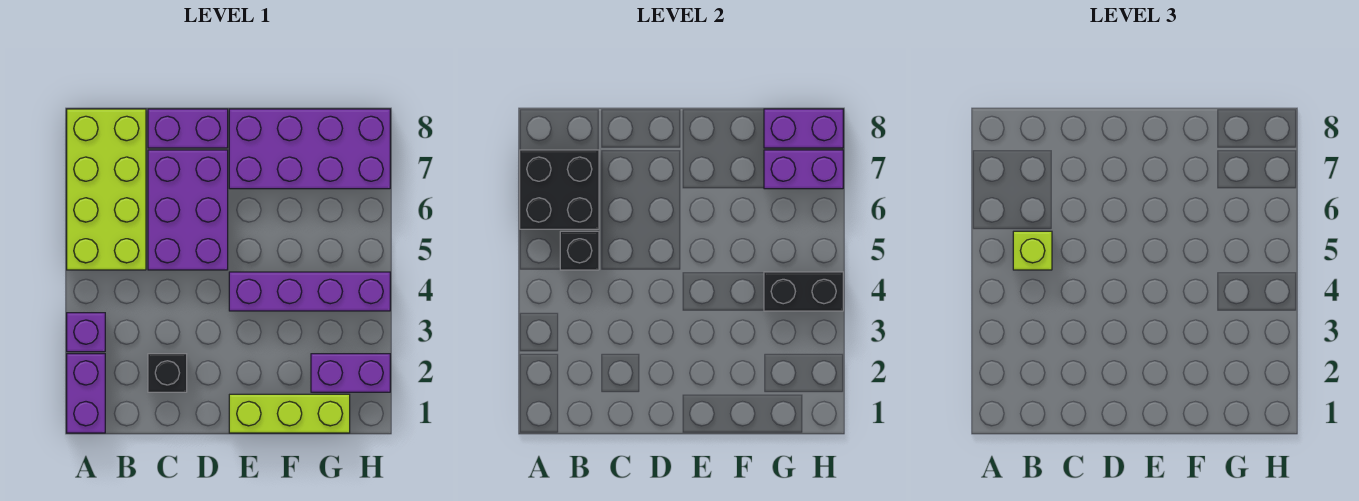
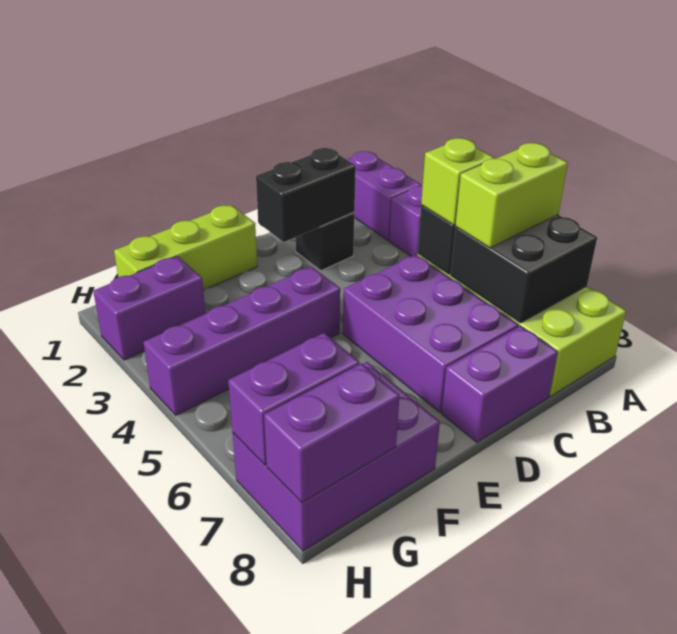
none -> lime 1x2 brick [455,143,568,248]
purple 2x4 brick [229,109,390,189] -> purple 2x3 brick [233,362,440,551]
black 1x2 brick [764,272,843,311] -> black 1x2 brick moved to [256,148,356,242]

